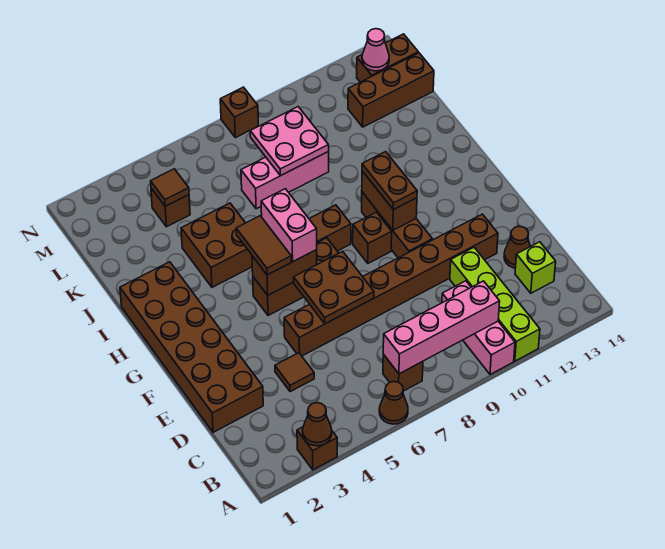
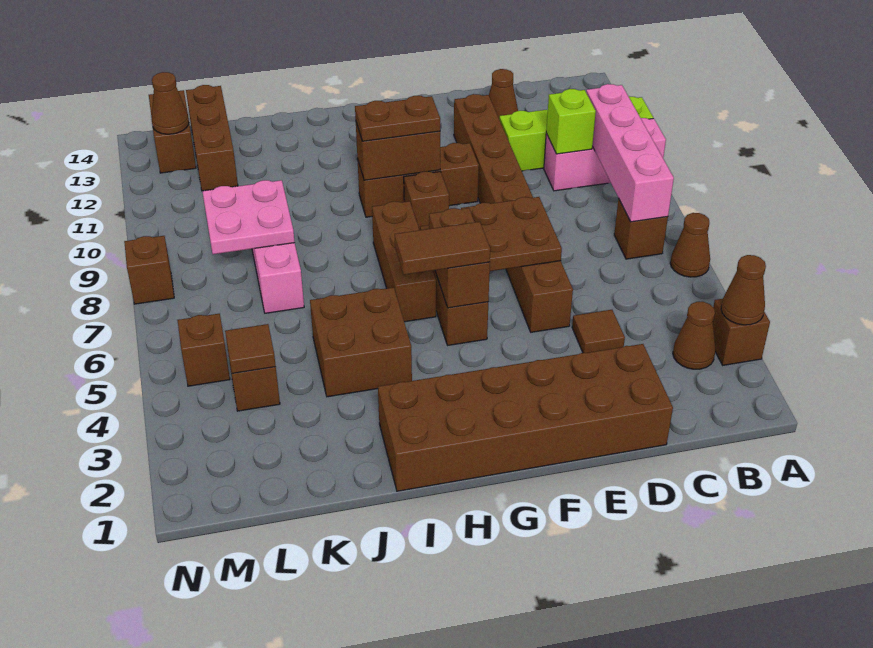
none -> brown 1x1 cone [673,302,716,369]
lime 1x1 brick [515,242,556,293] -> lime 1x1 brick moved to [546,89,596,154]
pink 1x2 brick [261,189,317,261] -> none
none -> brown 1x1 brick [177,314,230,386]
pink 1x1 cone [362,29,389,71] -> brown 1x1 cone [152,72,189,134]

